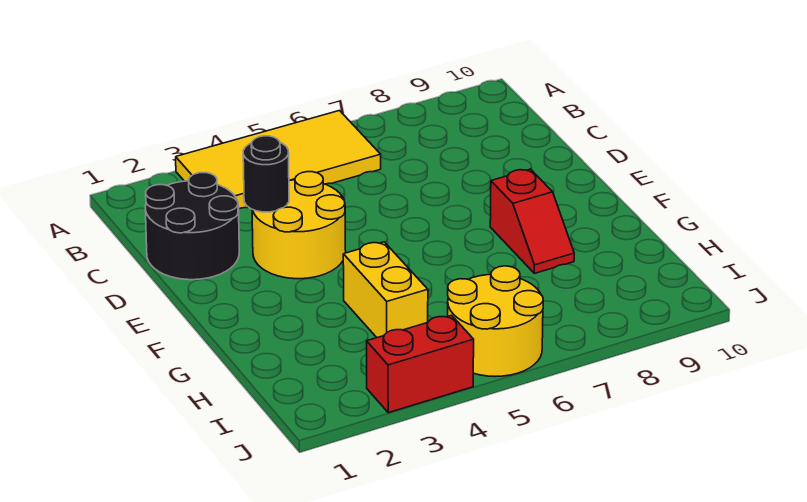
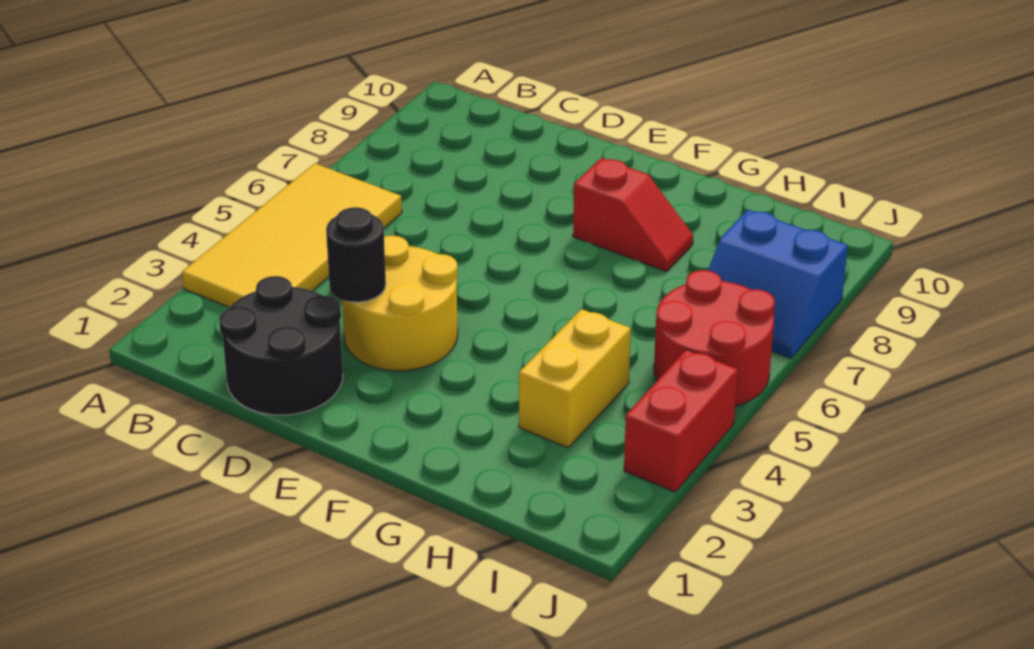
yellow 1x2 brick [343,242,428,338] -> yellow 1x2 brick turned to [519,309,631,448]
yellow 2x2 round brick [448,266,543,376] -> red 2x2 round brick [654,270,775,406]
none -> blue 2x2 slope [708,210,848,358]

